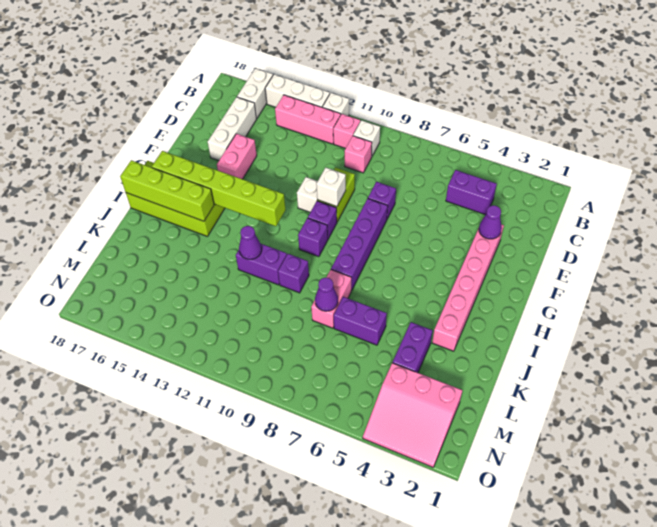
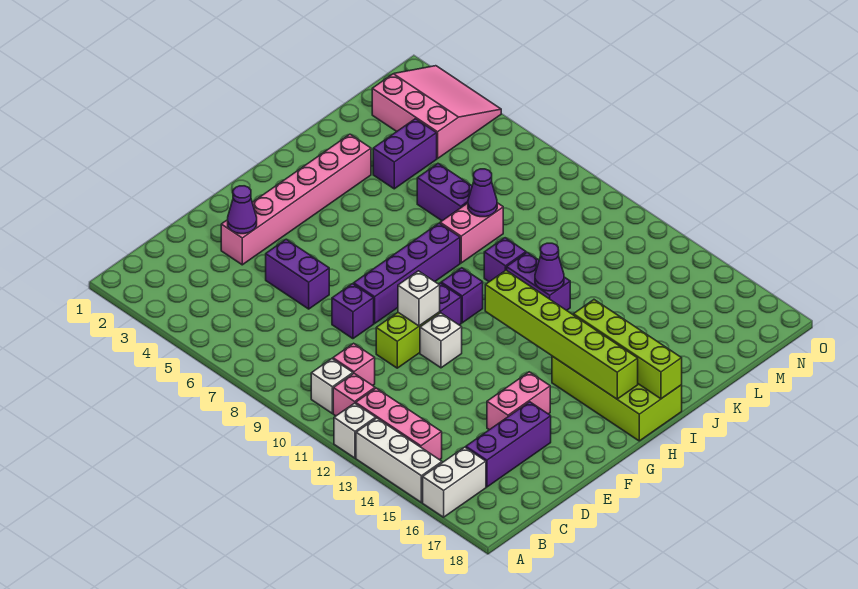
purple 1x2 brick [446,170,497,215] -> purple 1x2 brick moved to [266,239,329,309]
white 1x3 brick [208,97,257,161] -> purple 1x3 brick [466,402,551,487]

